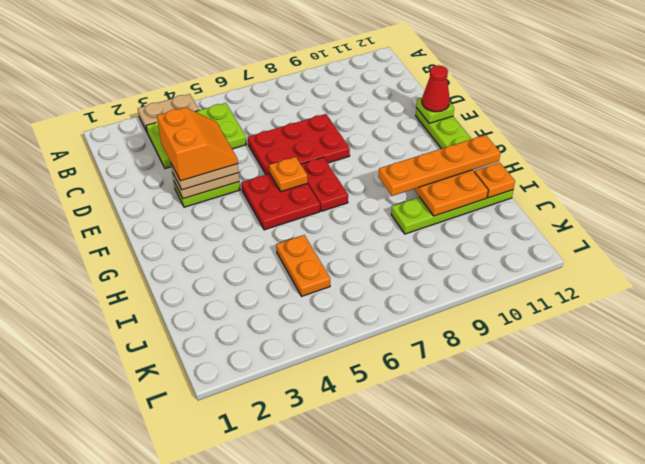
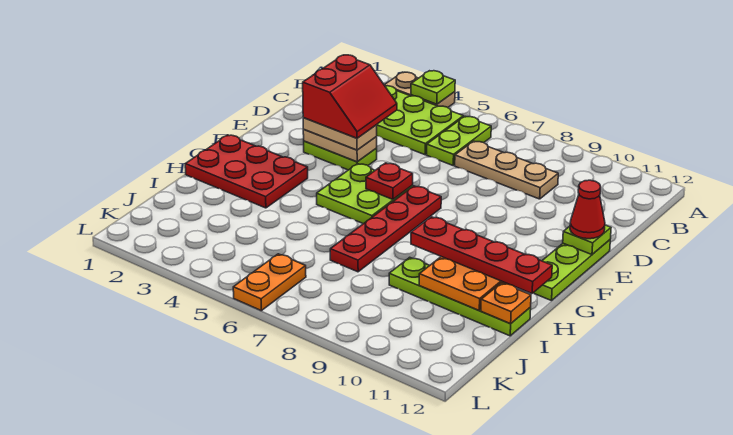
none -> lime 1x1 plate [411,71,455,104]
none -> lime 1x2 plate [427,116,491,165]
none -> tan 1x3 plate [455,141,558,199]
orange 2x2 slope [157,107,238,181] -> red 2x2 slope [303,55,397,138]
red 2x3 plate [248,114,350,175] -> red 2x3 plate moved to [185,135,308,208]
red 2x2 plate [241,174,320,230] -> lime 2x2 plate [317,164,413,224]
orange 1x1 plate [269,157,308,192] -> red 1x1 plate [366,163,413,199]
red 1x2 plate [301,157,348,211] -> red 1x4 plate [330,186,441,272]
orange 1x4 plate [378,135,500,196] -> red 1x4 plate [411,217,552,293]
orange 1x2 plate [276,235,330,296] -> orange 1x2 plate moved to [233,254,306,311]

